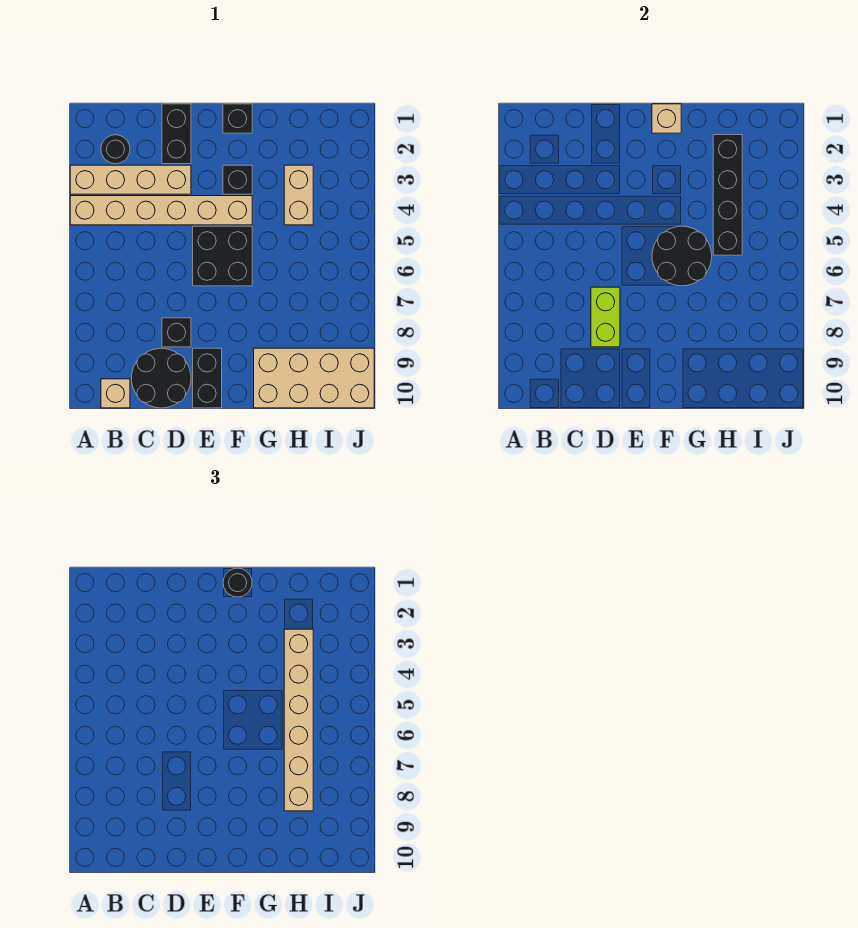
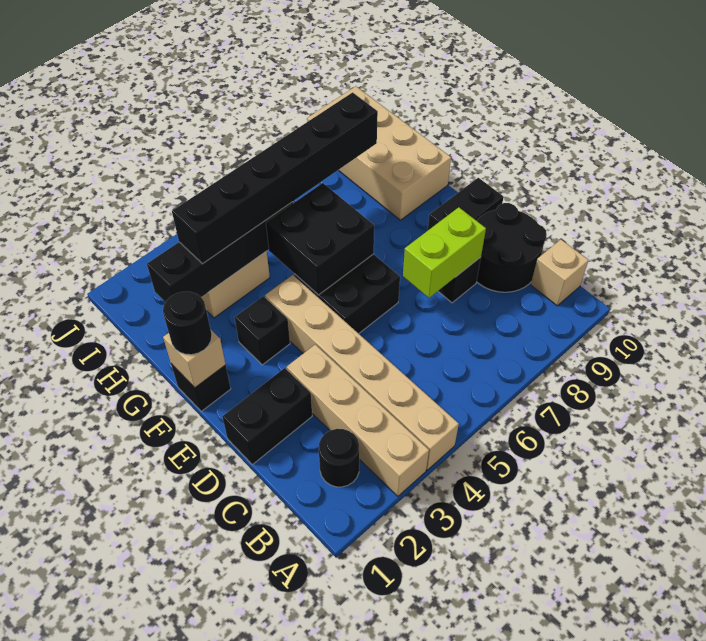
black 2x2 round brick [652,226,712,286] -> black 2x2 brick [266,183,374,295]
tan 1x6 brick [284,629,313,811] -> black 1x6 brick [172,92,378,264]

